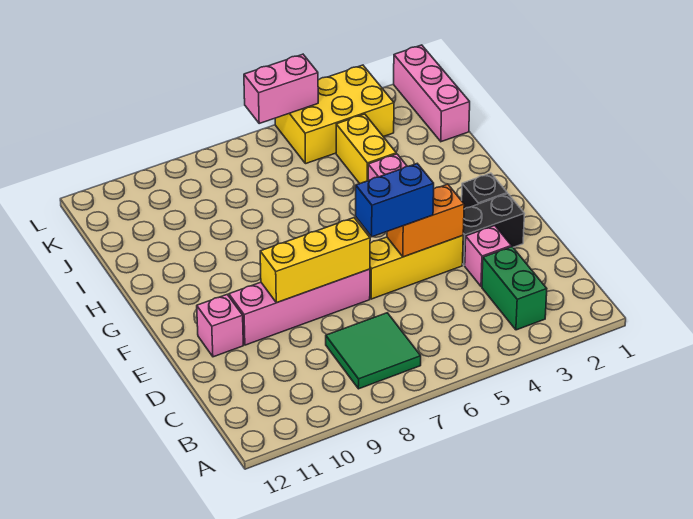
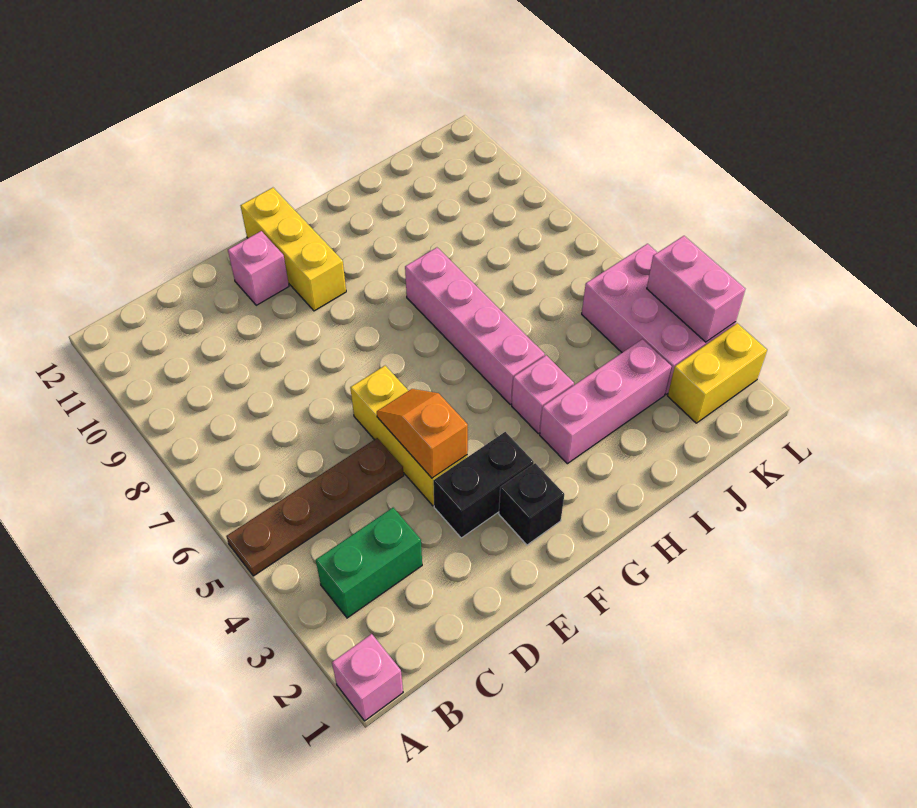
none -> brown 1x4 plate [226,438,404,576]
green 2x2 tile [326,313,421,389] -> none
pink 1x1 brick [465,225,511,287] -> pink 1x1 brick moved to [332,634,403,721]
black 1x2 brick [463,194,525,265] -> black 1x2 brick turned to [433,432,534,538]
orange 1x2 brick [387,184,464,257] -> orange 1x2 slope [377,389,468,478]
blue 1x2 brick [356,164,434,237] -> none
pink 1x4 brick [229,269,370,345] -> pink 1x4 brick moved to [405,248,545,404]
yellow 1x3 brick [260,218,370,303] -> yellow 1x3 brick moved to [241,188,346,311]
yellow 1x2 brick [336,114,396,184] -> yellow 1x2 brick moved to [668,323,767,423]
pink 1x3 brick [394,45,470,142] -> pink 1x3 brick moved to [540,339,671,464]
yellow 2x3 brick [275,65,394,164] -> pink 2x3 brick [582,244,736,394]
pink 1x2 brick [244,54,318,123] -> pink 1x2 brick moved to [647,236,745,342]

